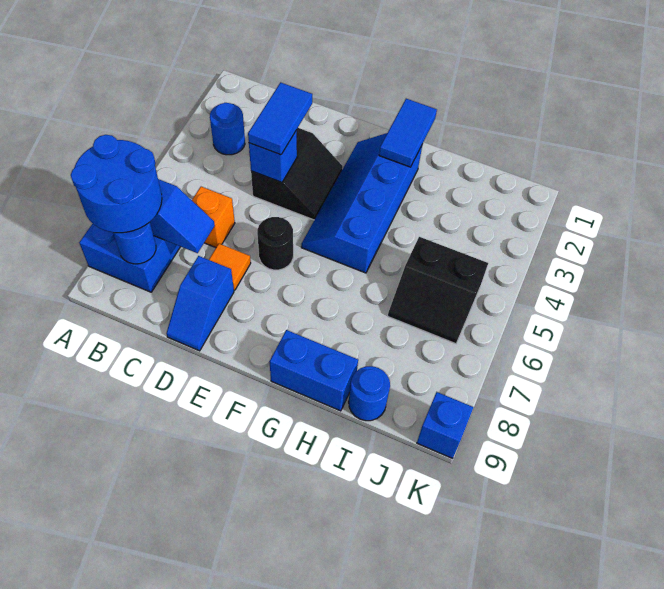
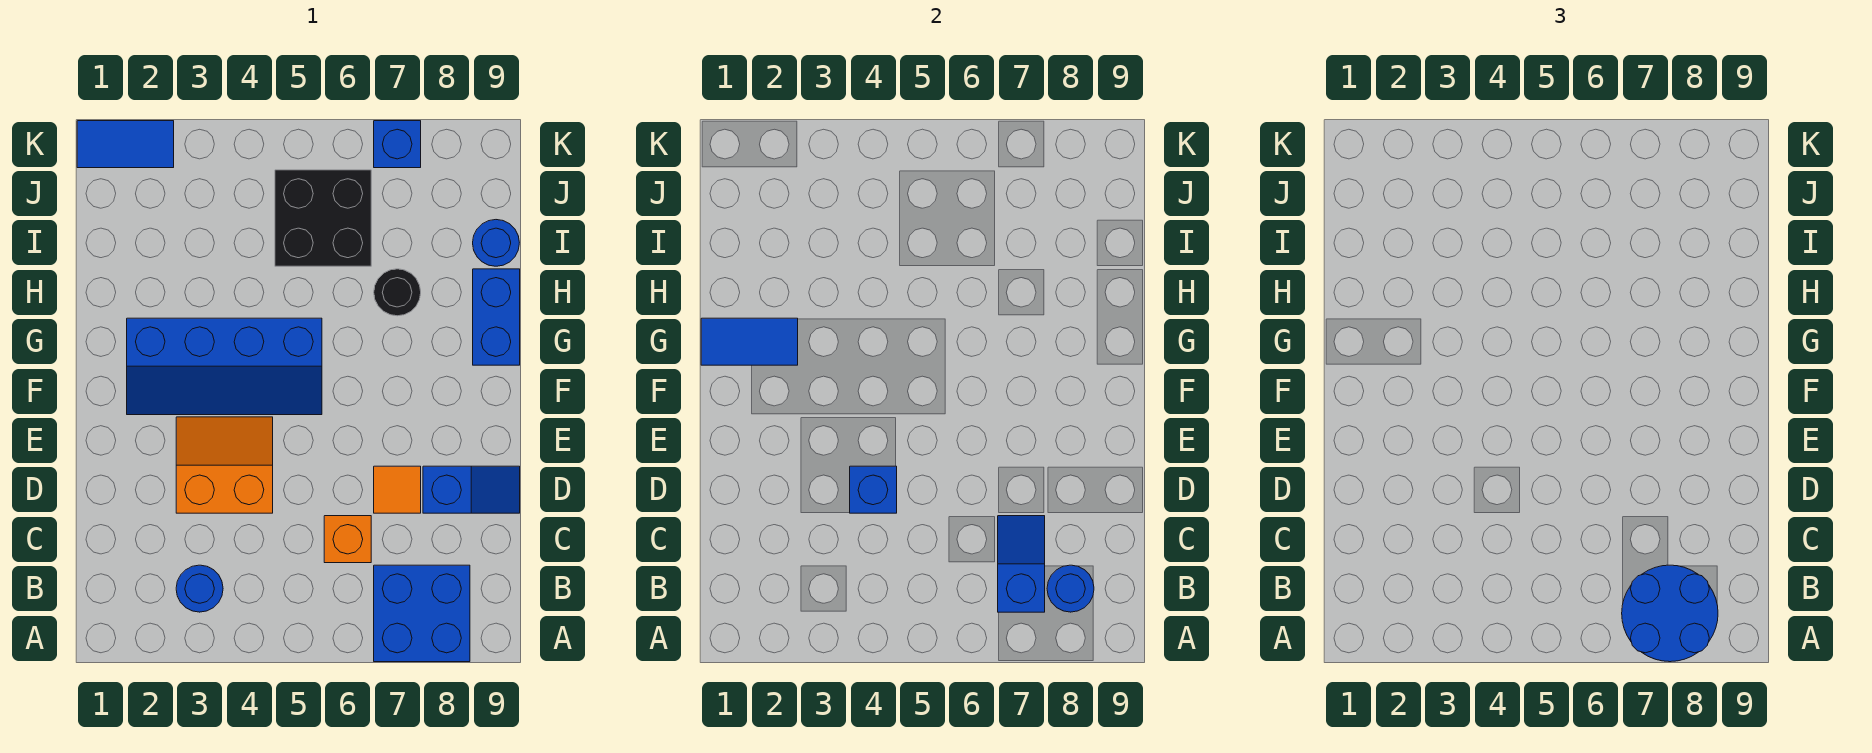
black 2x2 slope [251,128,343,220] -> orange 2x2 slope [176,417,273,513]
blue 1x2 tile [248,82,312,155] -> blue 1x2 tile moved to [77,121,174,168]
black 1x1 round brick [257,217,293,270] -> black 1x1 round brick moved to [374,269,421,316]
black 2x2 slope [388,237,488,344] -> black 2x2 brick [275,170,371,266]
blue 1x1 brick [417,392,474,458] -> blue 1x1 brick moved to [374,121,421,168]

